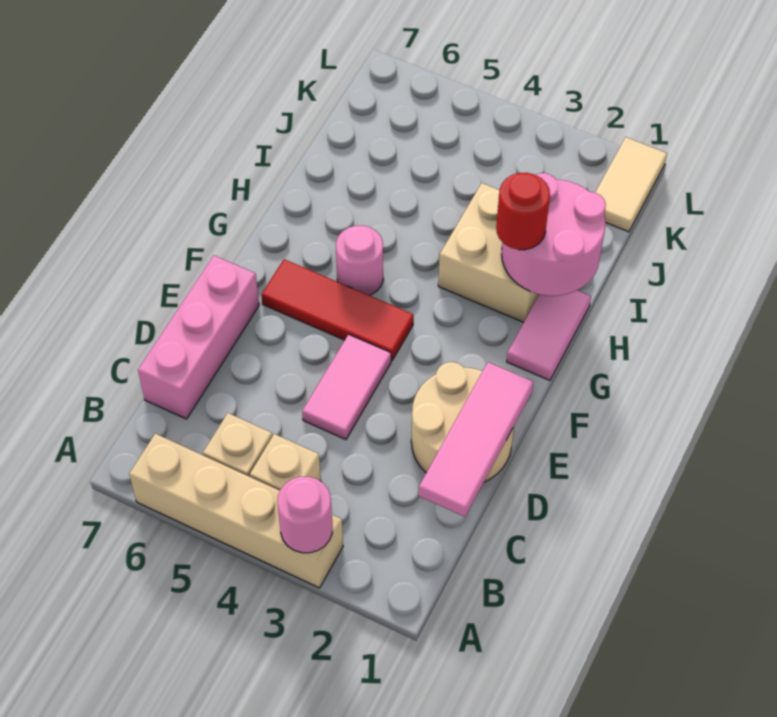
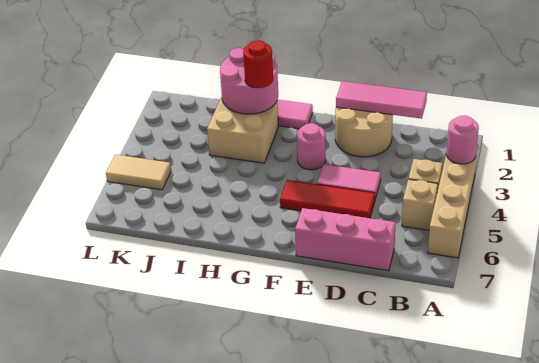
red 1x3 tile [261,259,414,361] -> red 1x3 tile turned to [280,180,375,218]
pink 1x1 round brick [336,226,383,295] -> pink 1x1 round brick moved to [297,123,325,170]
tan 1x2 tile [595,137,667,232] -> tan 1x2 tile moved to [106,155,171,190]

